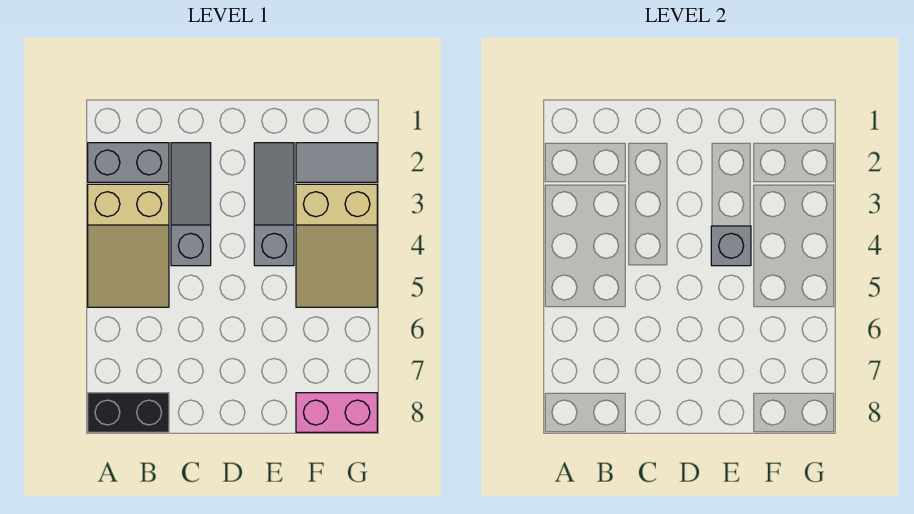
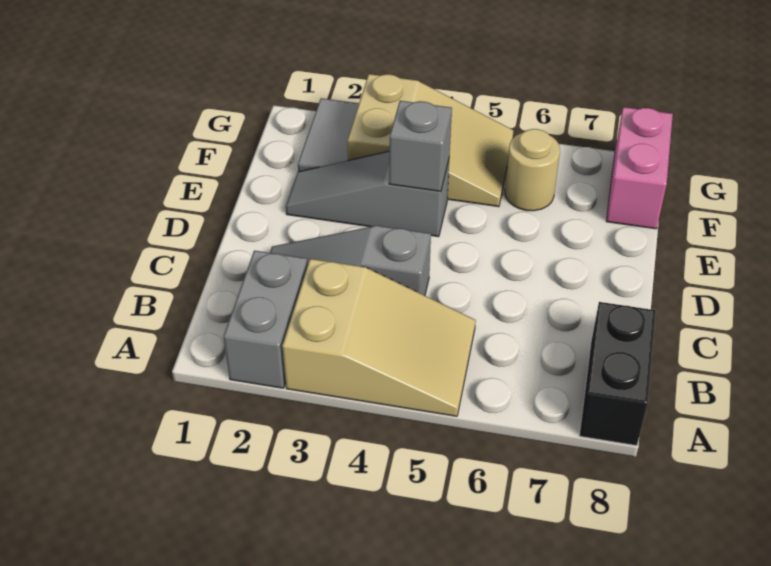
none -> tan 1x1 round brick [505,129,560,211]

